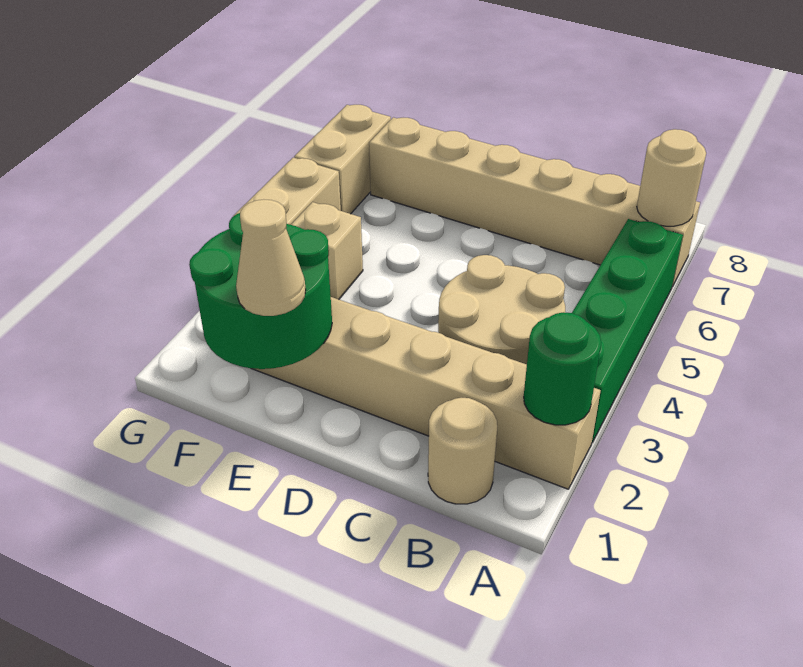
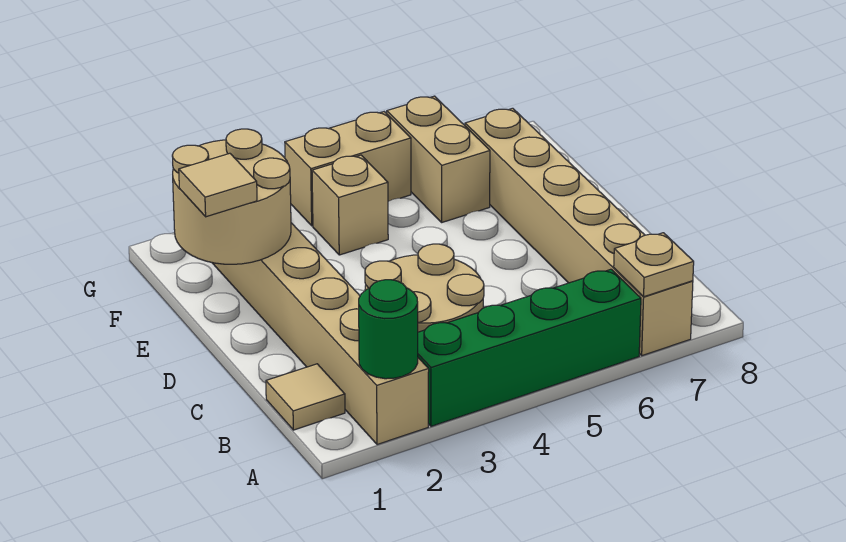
tan 1x1 round brick [637,129,706,226] -> tan 1x1 plate [614,233,694,297]
tan 1x1 round brick [428,398,497,504] -> tan 1x1 tile [266,364,345,430]
green 2x2 round brick [189,213,332,369] -> tan 2x2 round brick [172,129,291,264]
tan 1x1 cone [236,199,306,316] -> tan 1x1 tile [179,153,257,217]
tan 1x2 brick [294,105,391,214] -> tan 1x2 brick turned to [387,96,490,222]

